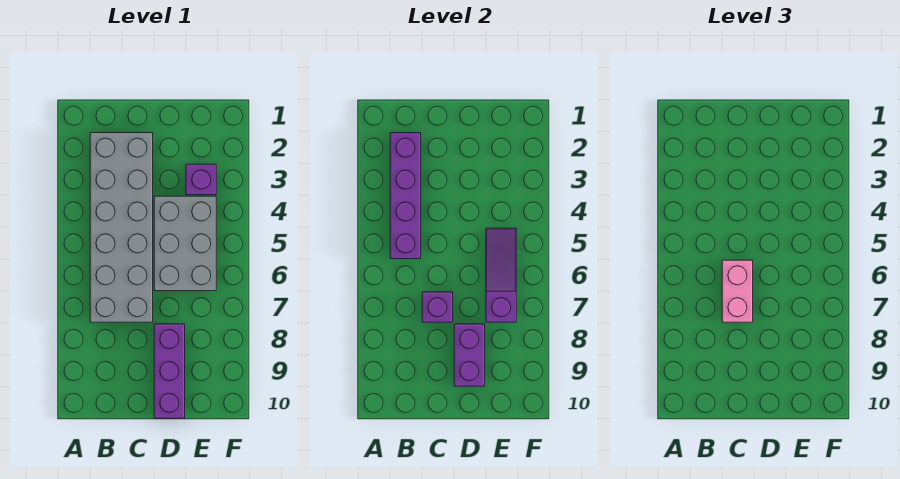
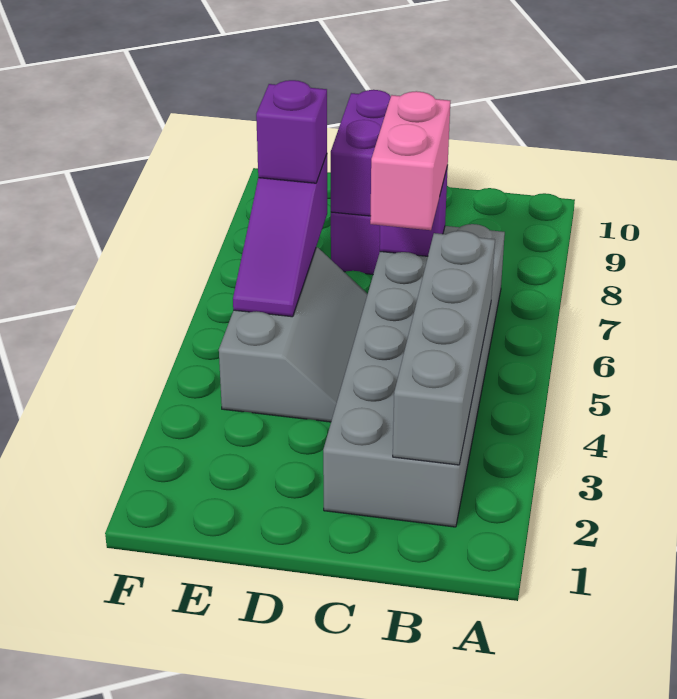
purple 1x4 brick [390,133,421,259] -> grey 1x4 brick [393,231,495,465]
grey 2x3 brick [154,196,216,291] -> grey 2x3 slope [219,247,368,422]
purple 1x1 brick [186,164,216,195] -> purple 1x1 brick moved to [256,80,327,183]

